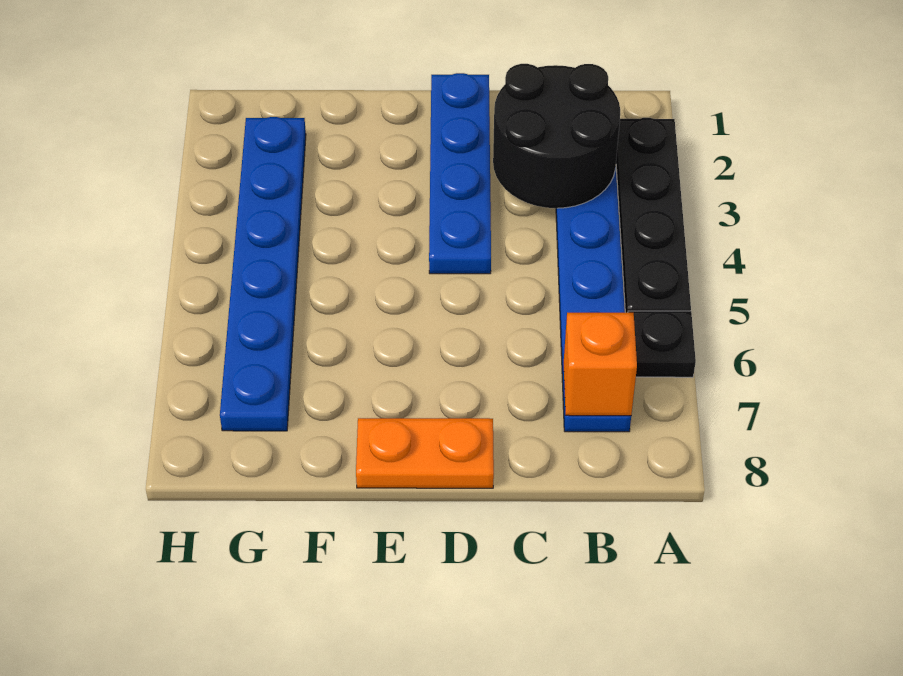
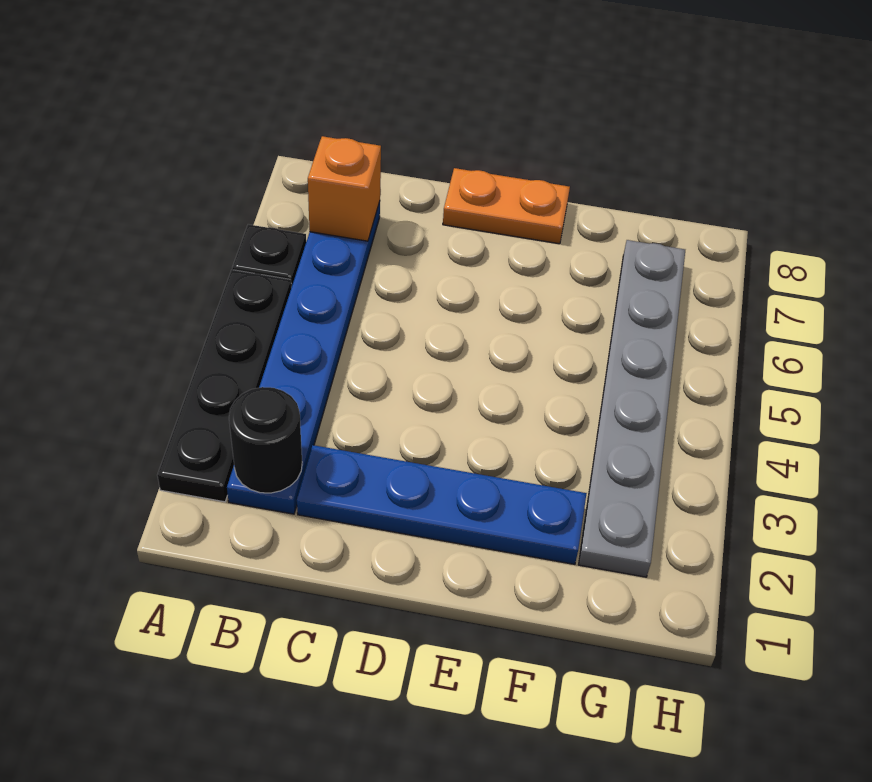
black 2x2 round brick [493,64,620,208] -> black 1x1 round brick [229,387,302,493]
blue 1x4 plate [429,73,491,274] -> blue 1x4 plate turned to [297,445,587,564]
blue 1x6 plate [220,117,306,431] -> grey 1x6 plate [579,240,685,577]

